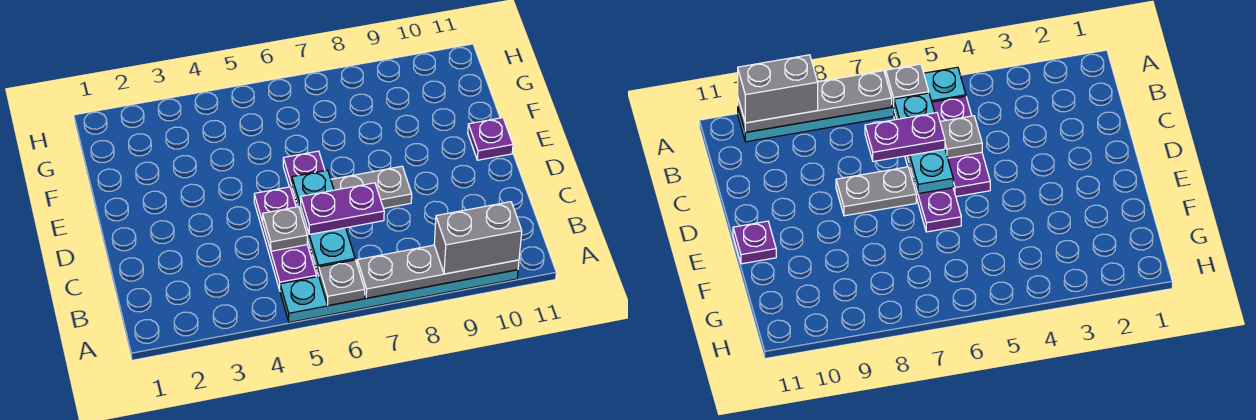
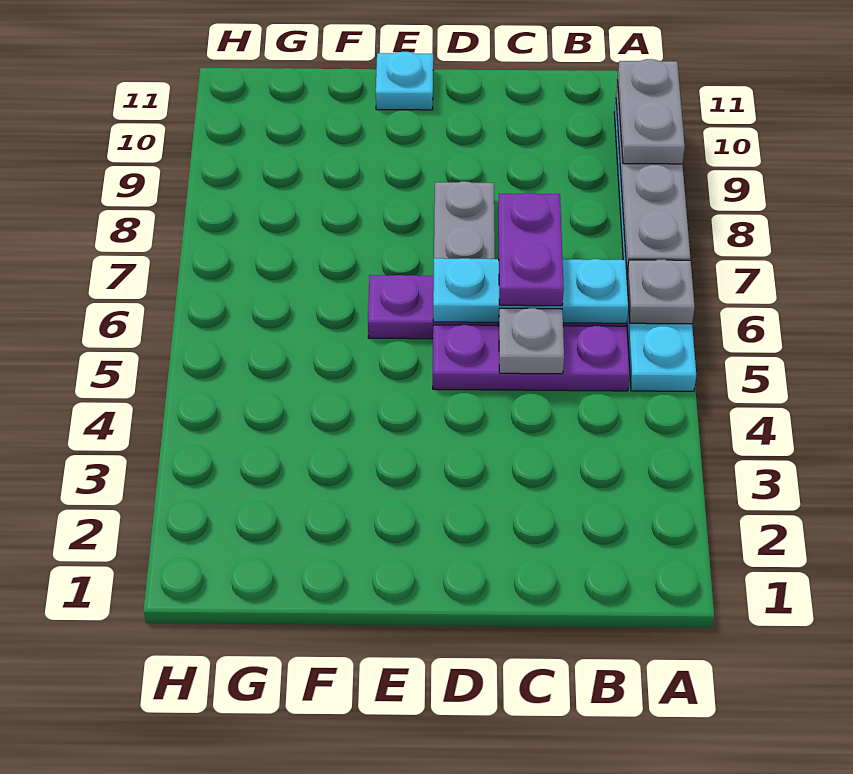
grey 1x2 brick [434,202,522,274] -> grey 1x2 plate [618,59,685,164]
purple 1x1 plate [468,118,513,160] -> cyan 1x1 plate [376,52,433,110]

